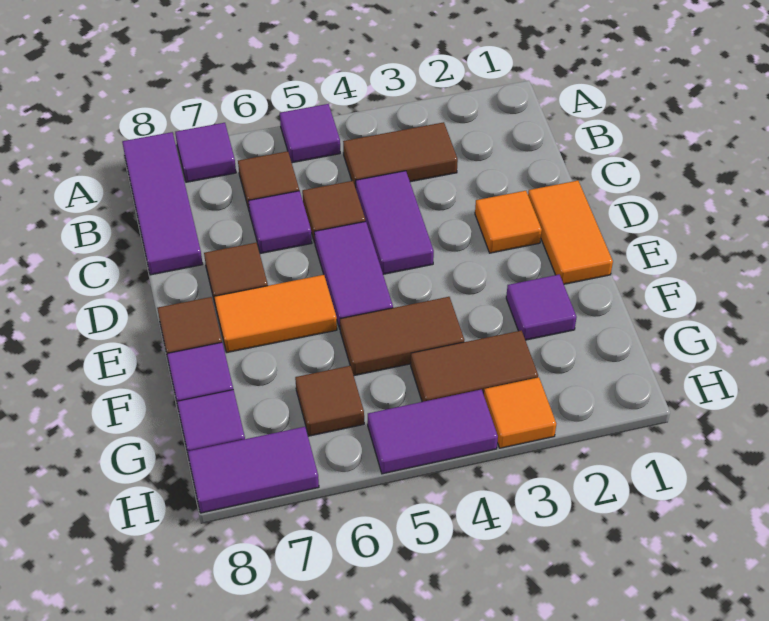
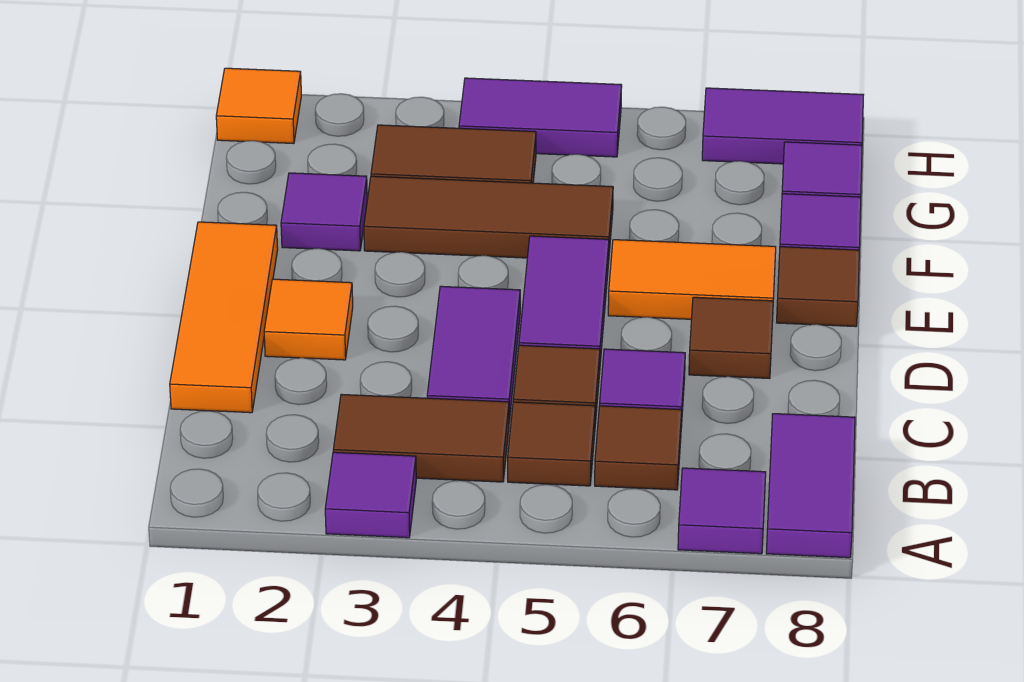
purple 1x1 tile [280,104,340,163] -> purple 1x1 tile moved to [325,452,416,538]
purple 1x3 tile [122,132,203,275] -> purple 1x2 tile [766,414,855,558]
orange 1x2 tile [528,181,613,284] -> orange 1x3 tile [170,222,278,413]
brown 1x2 tile [340,297,464,376] -> brown 1x3 tile [364,176,613,258]
brown 1x1 tile [295,366,364,436] -> brown 1x1 tile moved to [508,402,595,486]
orange 1x1 tile [484,377,556,448] -> orange 1x1 tile moved to [216,68,301,144]

